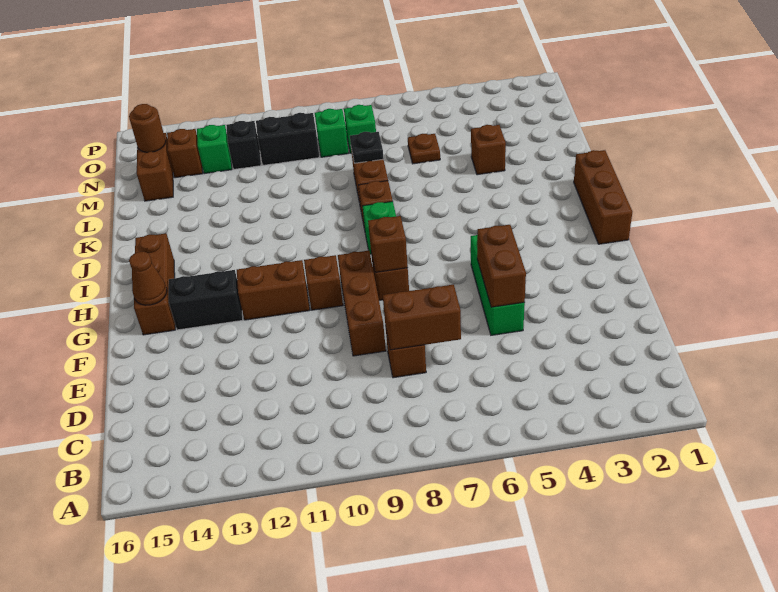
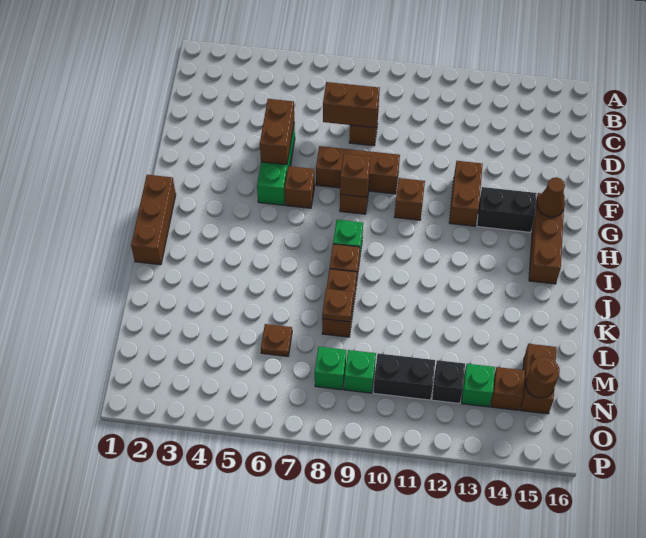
brown 1x3 brick [338,251,386,356] -> brown 1x3 brick turned to [316,146,400,194]
brown 1x2 brick [237,260,310,320] -> brown 1x2 brick turned to [449,161,483,226]
brown 1x1 brick [471,125,506,175] -> brown 1x1 brick moved to [285,166,315,208]
black 1x1 plate [350,132,384,163] -> brown 1x1 plate [322,289,354,322]

